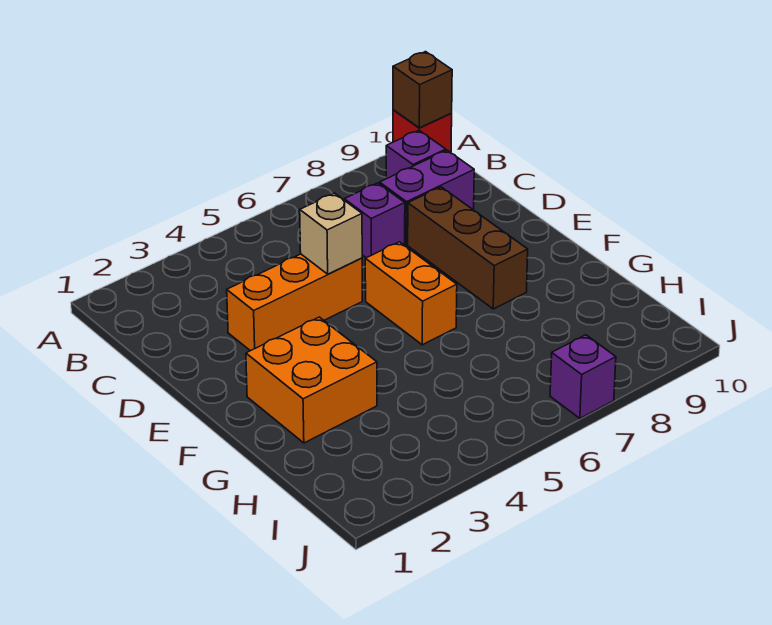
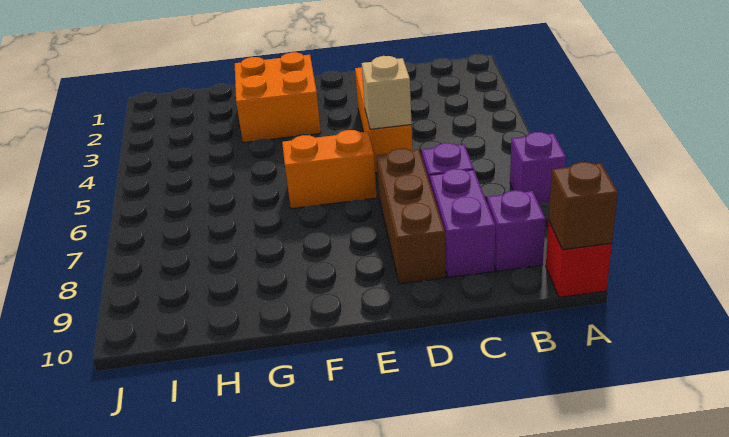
brown 1x3 brick [408,187,528,309] -> brown 1x3 brick turned to [376,149,446,284]
purple 1x1 brick [550,335,616,418] -> purple 1x1 brick moved to [510,132,566,205]

